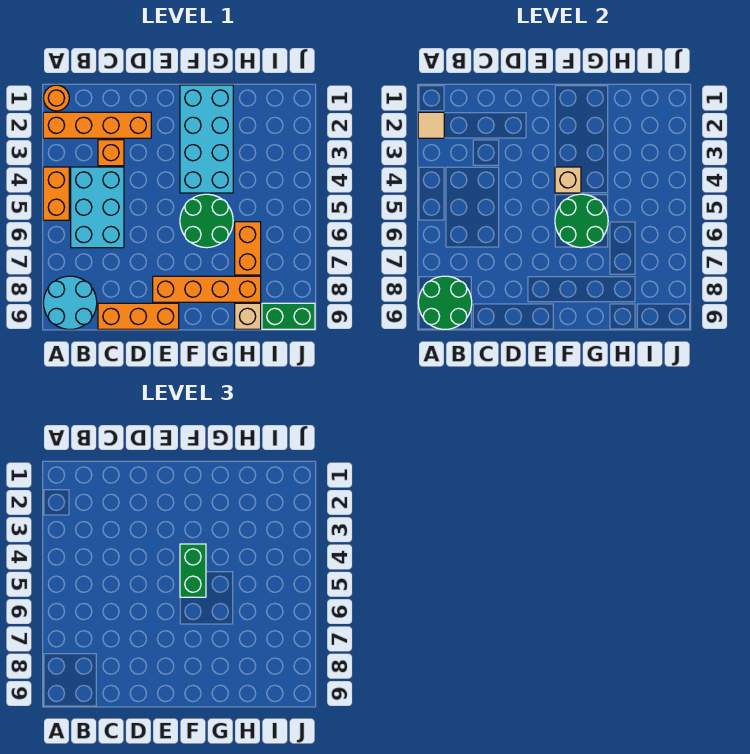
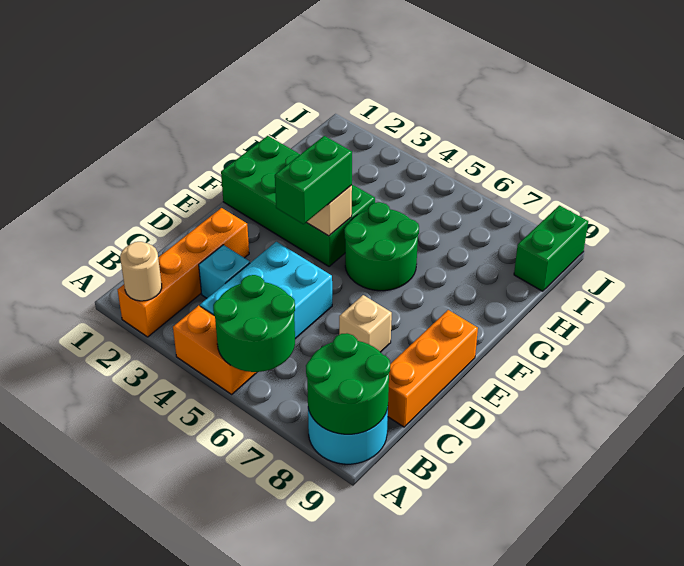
orange 1x1 round brick [43,85,69,111] -> none
tan 1x1 tile [418,112,444,138] -> tan 1x1 round brick [120,242,162,301]
cyan 2x3 brick [71,167,124,248] -> cyan 2x3 brick turned to [200,242,332,339]
orange 1x1 brick [98,140,124,166] -> cyan 1x1 brick [199,245,250,298]
orange 1x4 brick [153,276,261,302] -> none
cyan 2x4 brick [180,85,233,193] -> green 2x4 brick [221,136,375,266]
green 1x2 brick [180,544,206,597] -> green 1x2 brick turned to [275,136,352,224]
green 2x2 round brick [555,194,608,248] -> green 2x2 round brick moved to [213,275,295,372]
orange 1x2 brick [235,222,261,275] -> none
tan 1x1 brick [235,303,261,329] -> tan 1x1 brick moved to [339,295,392,352]

